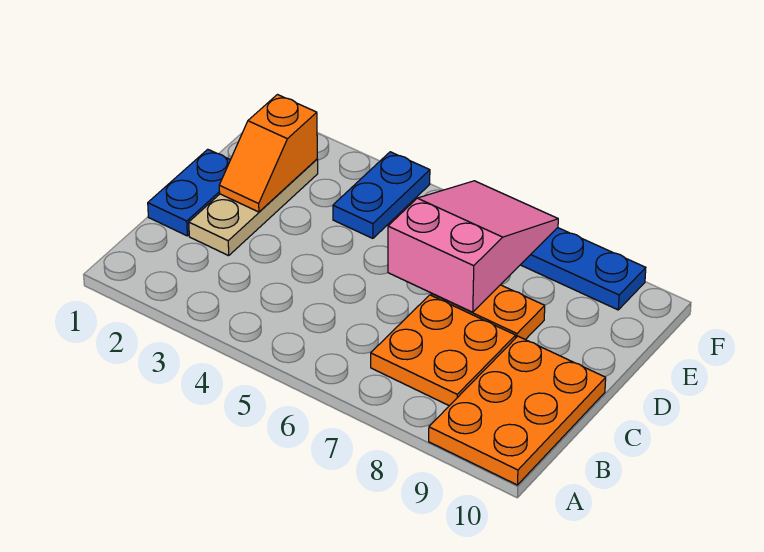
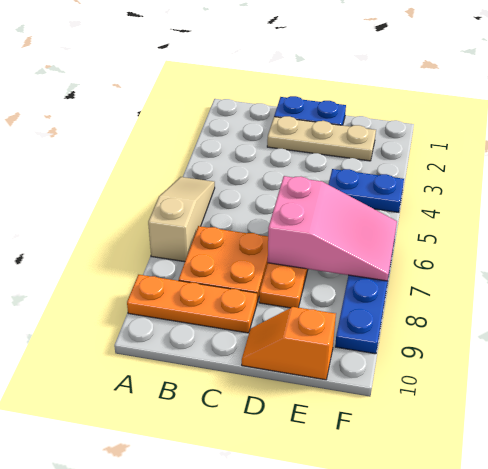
none -> tan 1x3 slope [148,177,215,262]
orange 2x3 plate [429,336,606,485] -> orange 1x3 plate [127,275,257,333]
orange 1x2 slope [219,95,317,212] -> orange 1x2 slope moved to [242,307,336,380]

